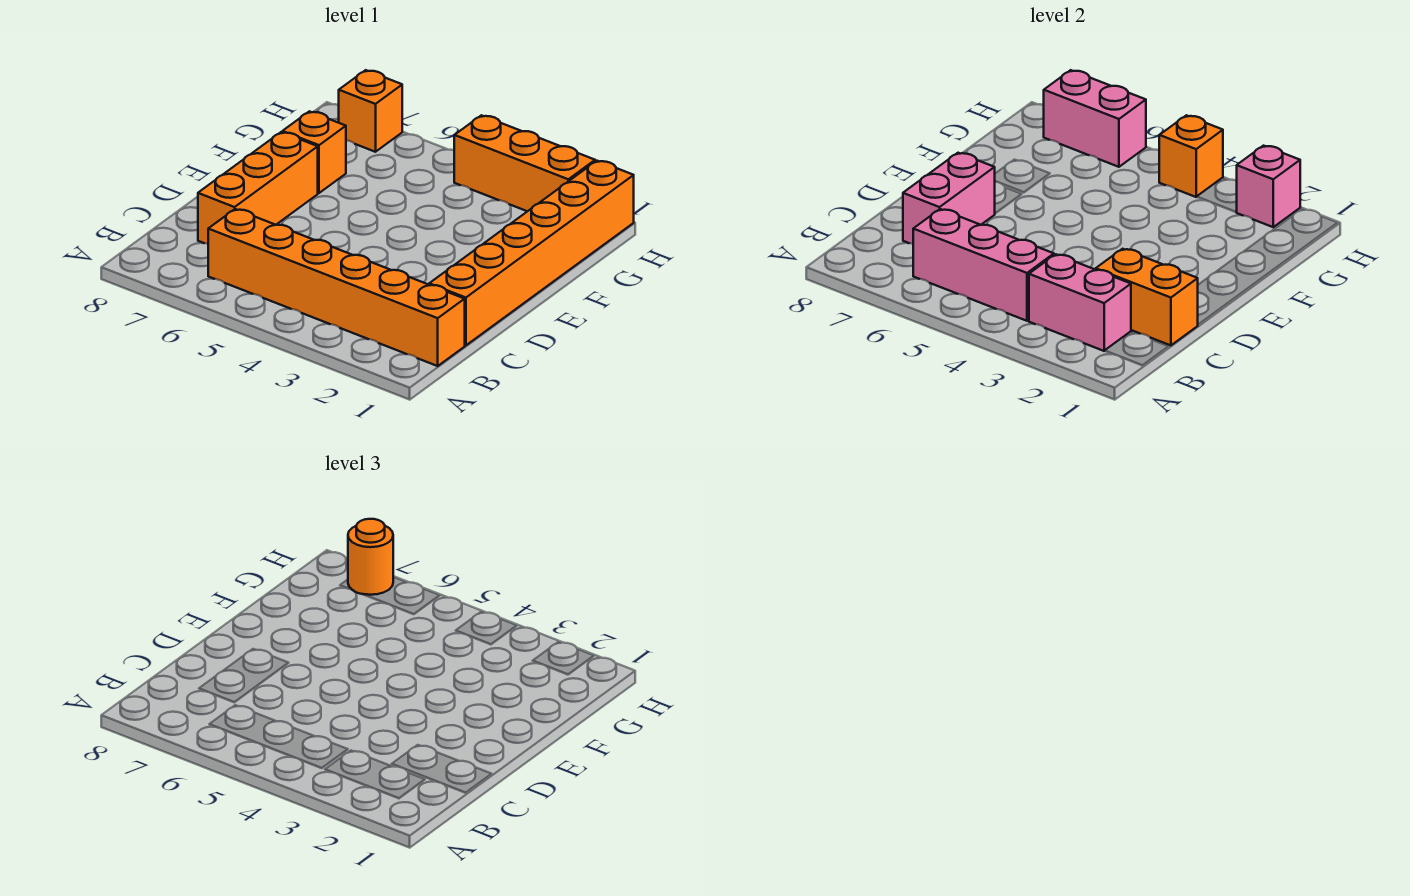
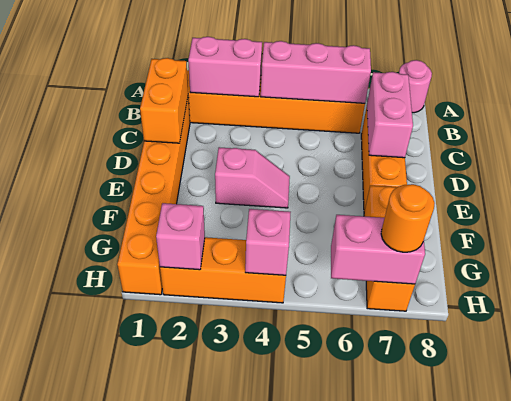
none -> pink 1x1 round brick [399,60,432,113]
orange 1x2 brick [1096,249,1198,345] -> orange 1x2 brick turned to [140,58,188,143]
none -> pink 1x2 slope [215,147,290,208]
orange 1x1 brick [1159,115,1223,197] -> pink 1x1 brick [245,209,291,275]

